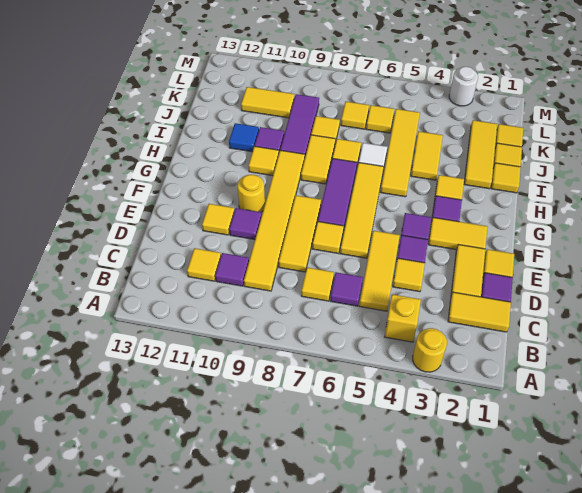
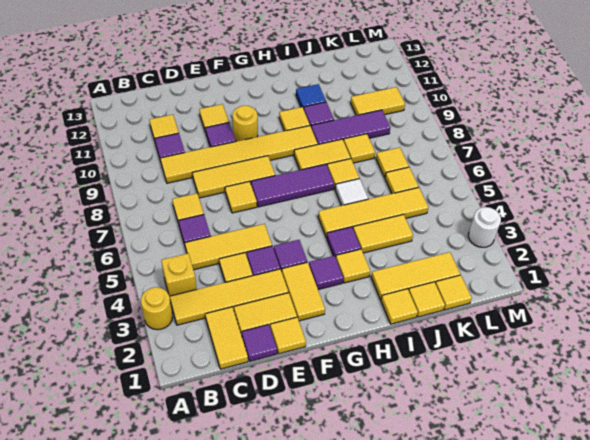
yellow 1x4 tile [340,163,384,258] -> yellow 1x4 tile moved to [169,269,288,325]
none -> purple 1x1 tile [326,227,361,257]
yellow 1x2 tile [241,87,294,118] -> yellow 1x2 tile turned to [351,87,405,115]

